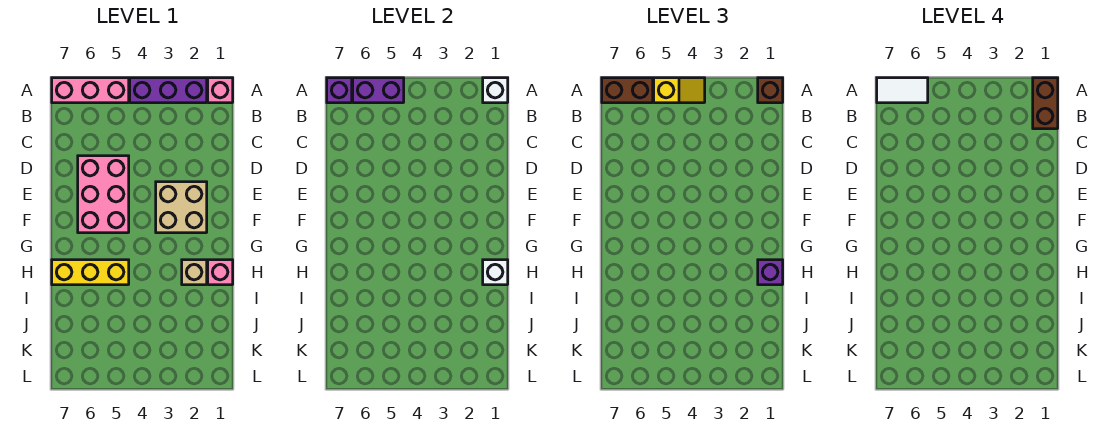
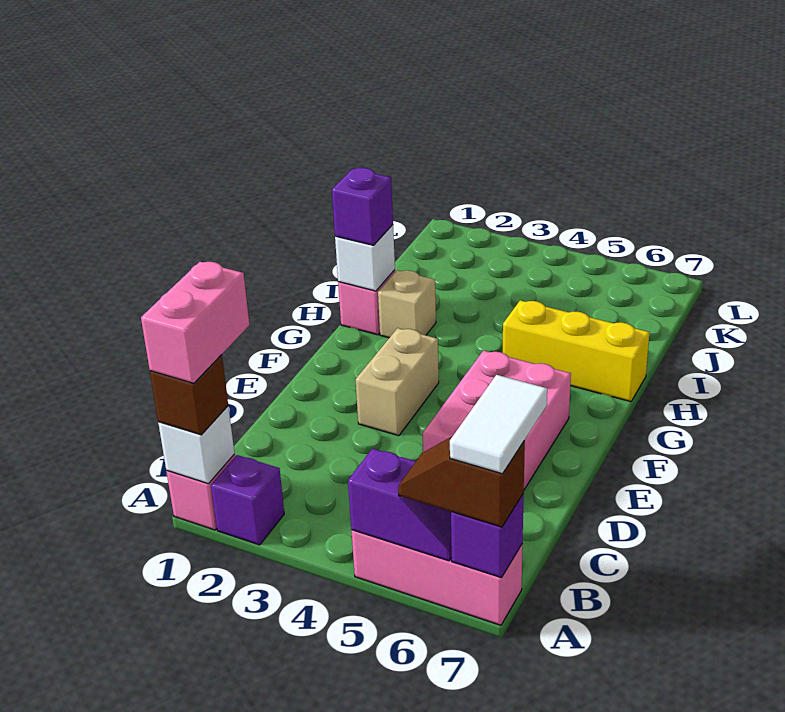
brown 1x2 brick [1033,78,1058,129] -> pink 1x2 brick [141,262,249,383]
purple 1x3 brick [130,78,207,103] -> purple 1x1 brick [211,455,284,545]
yellow 1x2 slope [654,78,705,103] -> none
purple 1x2 brick [353,78,404,103] -> purple 1x2 slope [348,449,452,561]
brown 1x2 brick [602,78,653,103] -> brown 1x2 slope [398,437,525,527]
white 1x2 tile [877,78,928,103] -> white 1x2 tile turned to [450,375,547,474]
tan 2x2 brick [156,182,207,233] -> tan 1x2 brick [356,328,439,436]

